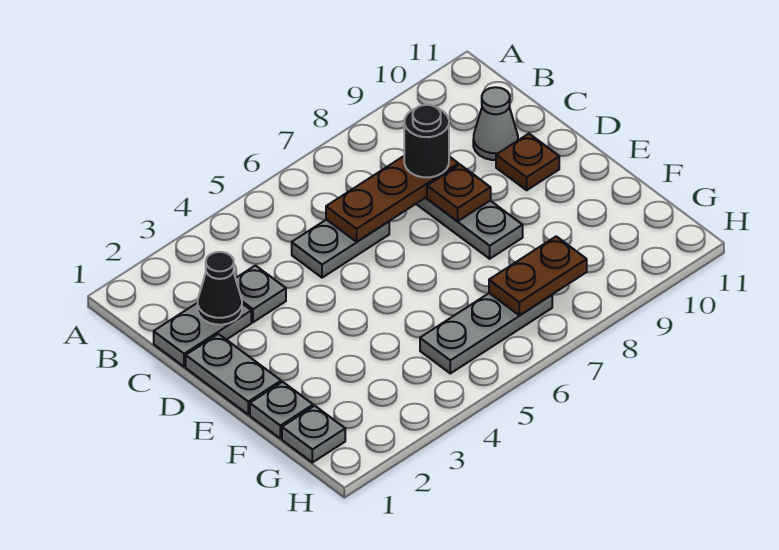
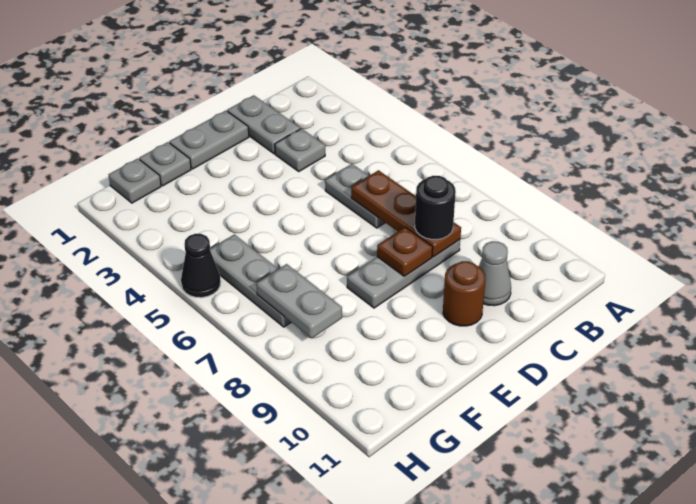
black 1x1 cone [198,252,242,325] -> black 1x1 cone moved to [181,234,221,298]
brown 1x1 plate [496,134,559,190] -> brown 1x1 round brick [443,261,486,326]
brown 1x2 plate [489,236,587,315] -> grey 1x2 plate [256,264,342,338]

